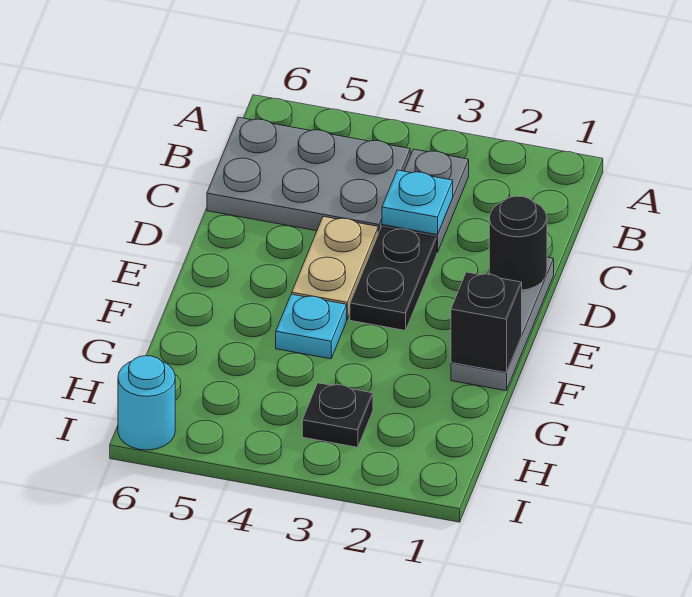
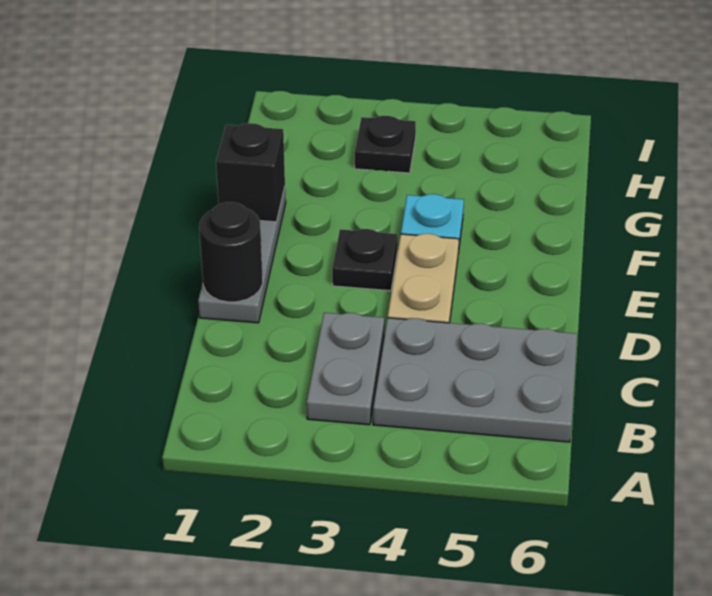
cyan 1x1 plate [382,170,453,235] -> none
black 1x2 plate [350,227,437,331] -> black 1x1 plate [332,229,398,291]
cyan 1x1 round brick [118,356,175,450] -> none

